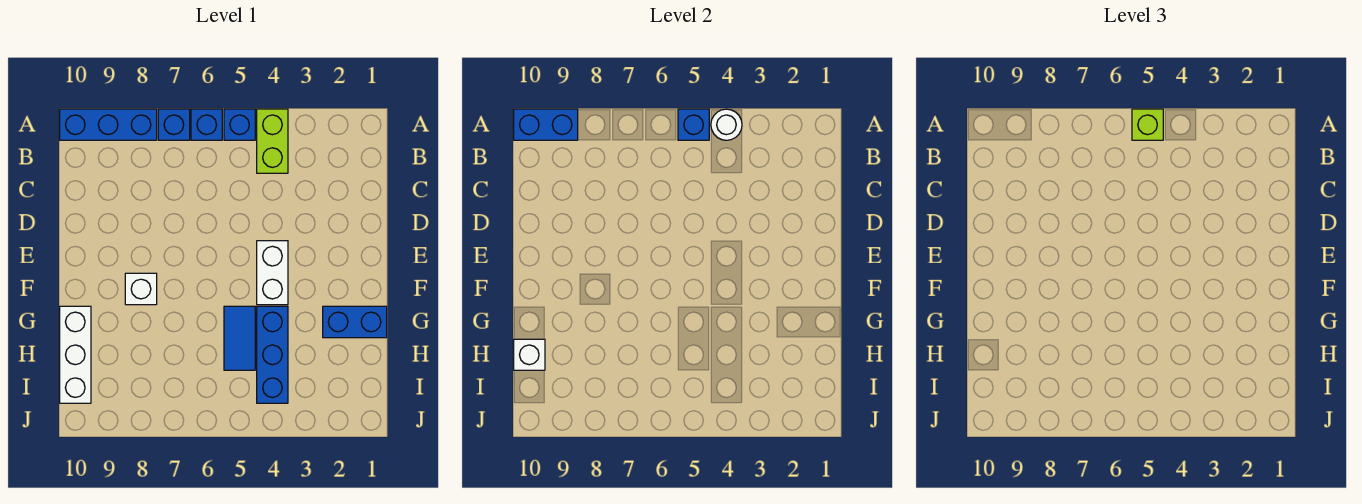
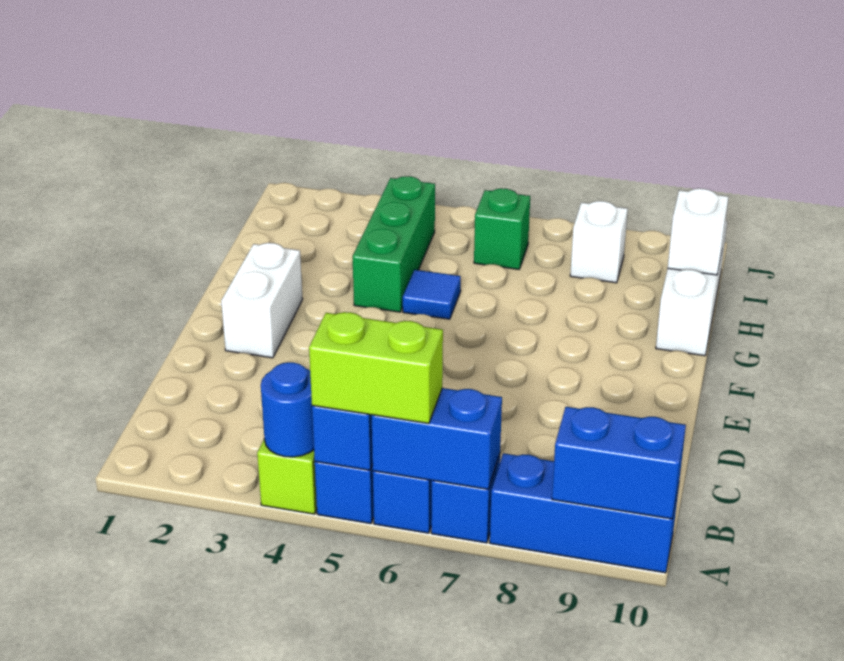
white 1x1 round brick [711,109,742,140] -> blue 1x1 round brick [261,362,314,457]
lime 1x1 brick [1132,109,1163,140] -> lime 1x2 brick [309,312,443,424]
white 1x2 brick [257,241,288,305] -> white 1x2 brick moved to [221,243,303,358]
white 1x1 brick [125,273,157,305] -> white 1x1 brick moved to [570,201,628,283]
blue 1x2 brick [323,306,387,338] -> blue 1x2 brick moved to [372,388,502,489]
blue 1x3 brick [257,306,288,403] -> green 1x3 brick [353,176,435,312]
blue 1x2 tile [224,306,255,370] -> blue 1x1 tile [403,270,461,319]
none -> green 1x1 brick [474,188,530,269]

